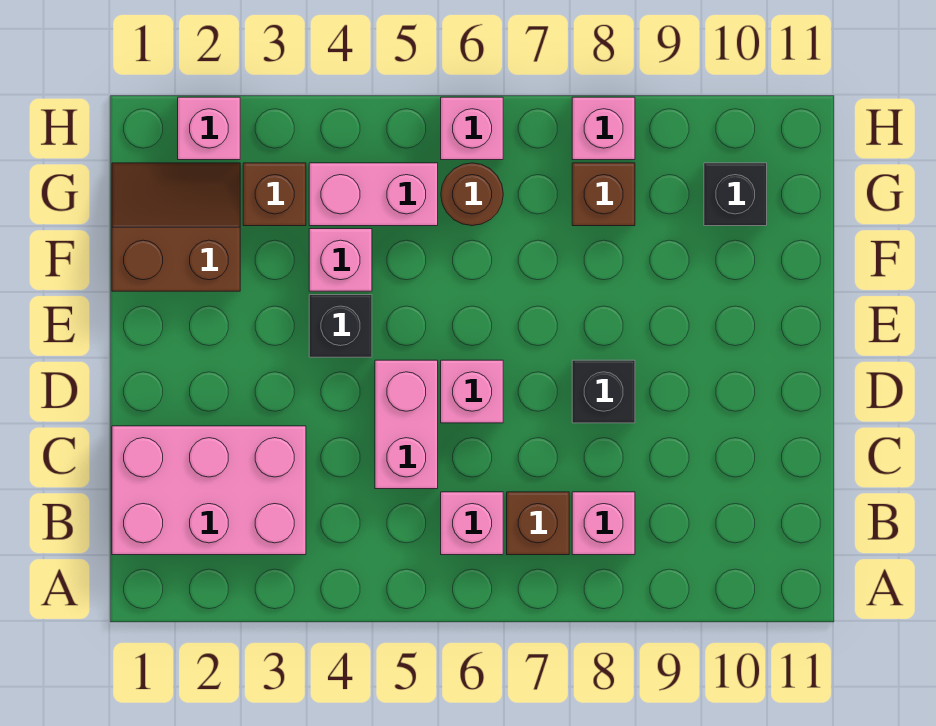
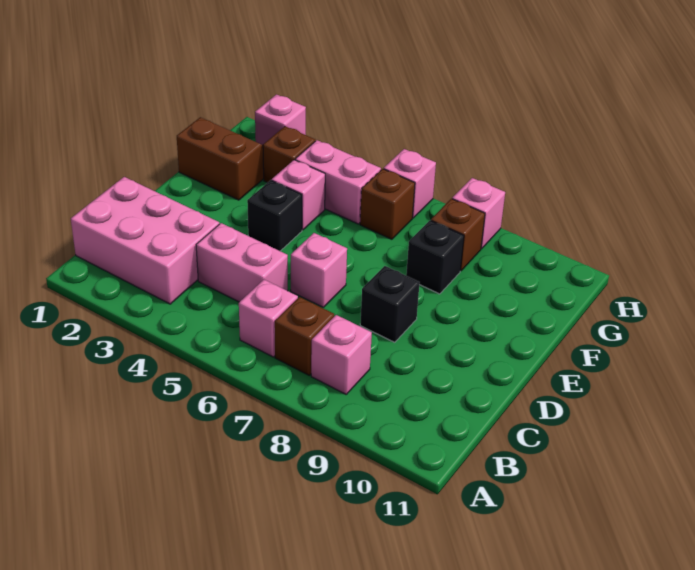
pink 1x2 brick [375,360,438,489] -> pink 1x2 brick turned to [196,223,288,302]
brown 1x1 round brick [441,163,503,226] -> brown 1x1 brick [360,169,415,239]
black 1x1 brick [704,163,767,226] -> black 1x1 brick moved to [406,220,464,294]

